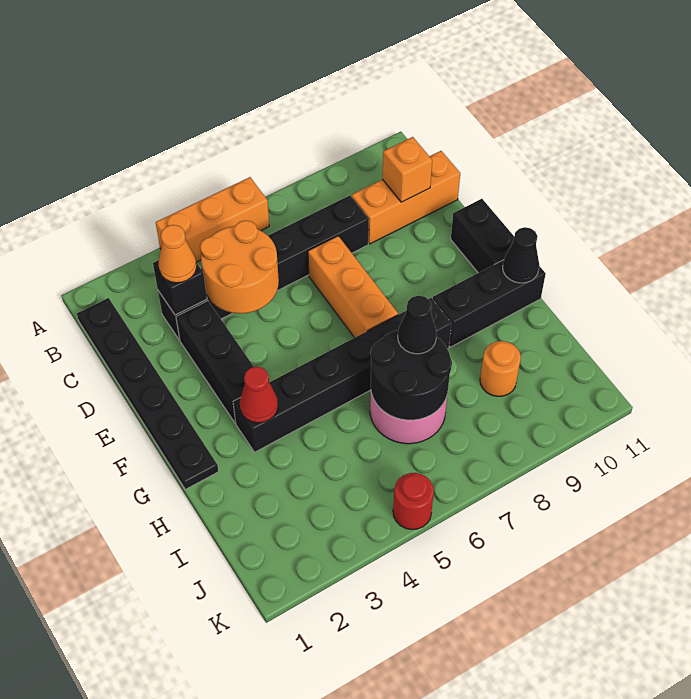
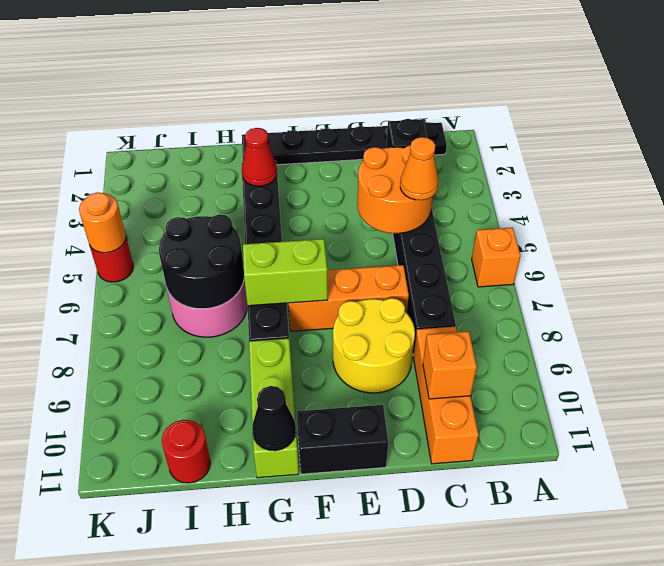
orange 1x3 brick [156,177,269,262] -> orange 1x1 brick [472,228,521,287]
orange 1x1 cone [159,225,197,283] -> orange 1x1 cone moved to [400,137,438,200]
black 1x3 brick [176,301,254,423] -> none
none -> yellow 2x2 round brick [333,298,415,393]
none -> lime 1x2 brick [243,239,328,306]
black 1x3 brick [433,260,546,347] -> lime 1x3 brick [249,339,299,478]
black 1x1 cone [398,296,437,354] -> none
orange 1x1 round brick [480,341,521,396] -> orange 1x1 round brick moved to [79,192,126,253]
none -> red 1x1 round brick [162,420,210,483]

